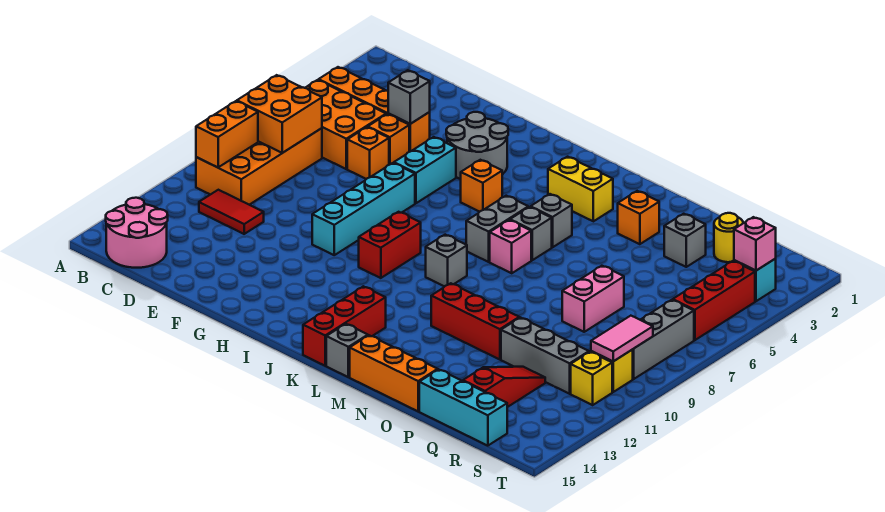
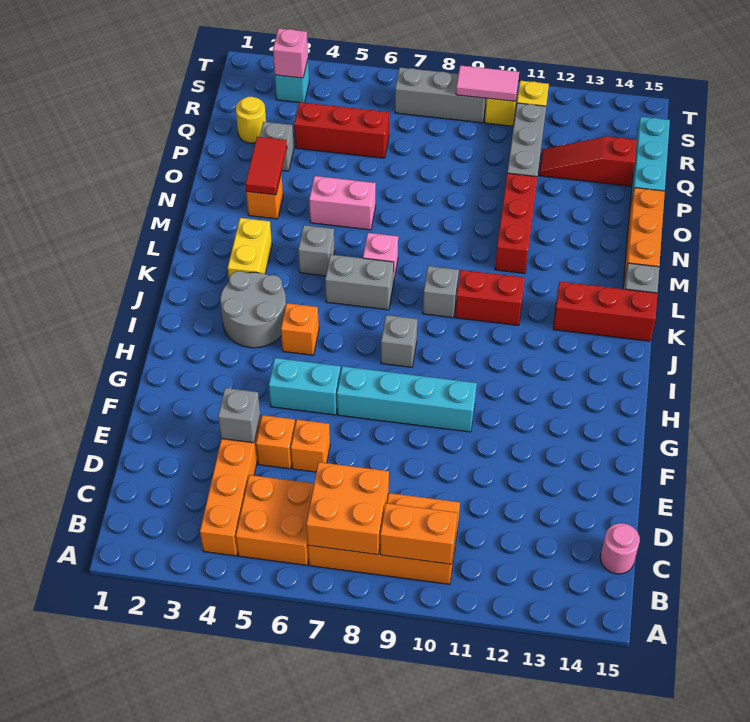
orange 2x3 brick [305,80,386,169] -> orange 2x2 brick [236,475,314,565]
pink 2x2 round brick [105,198,168,268] -> pink 1x1 round brick [600,523,640,574]
red 1x2 tile [199,190,264,234] -> red 1x2 tile moved to [245,137,287,195]
grey 2x2 round brick [446,112,508,179] -> grey 2x2 round brick moved to [220,271,286,348]
red 1x2 brick [359,212,421,278] -> red 1x2 brick moved to [455,270,525,326]
grey 1x1 brick [510,207,552,260] -> grey 1x1 brick moved to [381,315,417,367]
pink 1x2 brick [562,266,624,332] -> pink 1x2 brick moved to [309,176,376,230]
red 1x3 brick [673,261,755,340] -> red 1x3 brick moved to [294,102,389,158]

